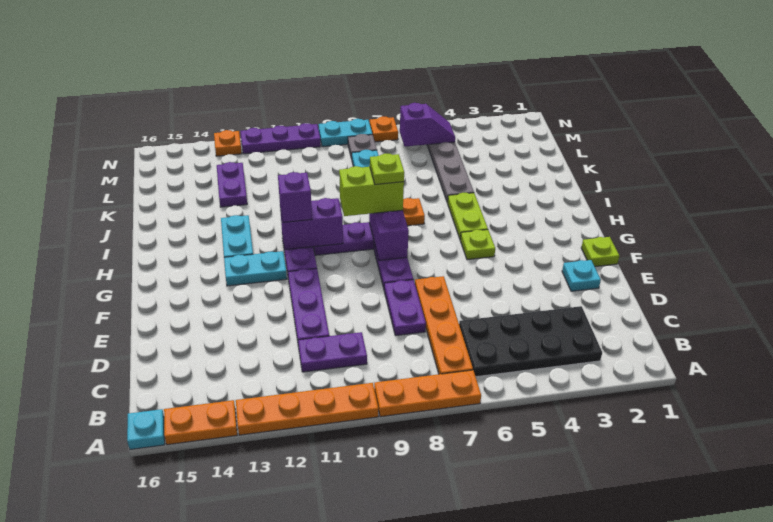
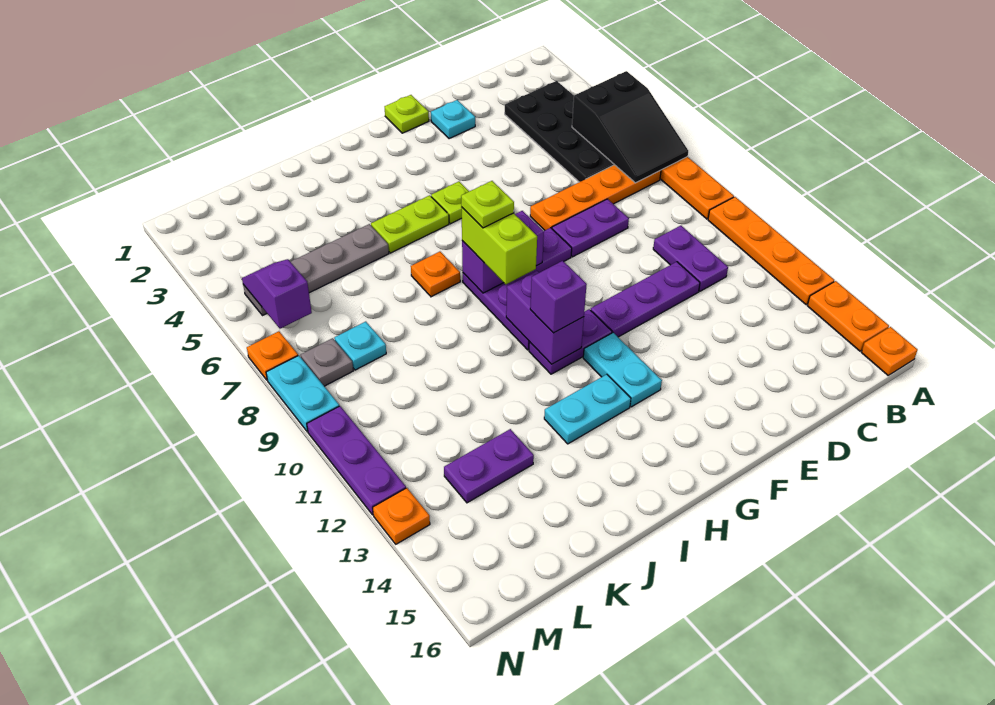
none -> black 2x3 slope [572,71,688,183]
cyan 1x1 plate [127,409,165,449] -> orange 1x1 plate [861,327,918,375]

